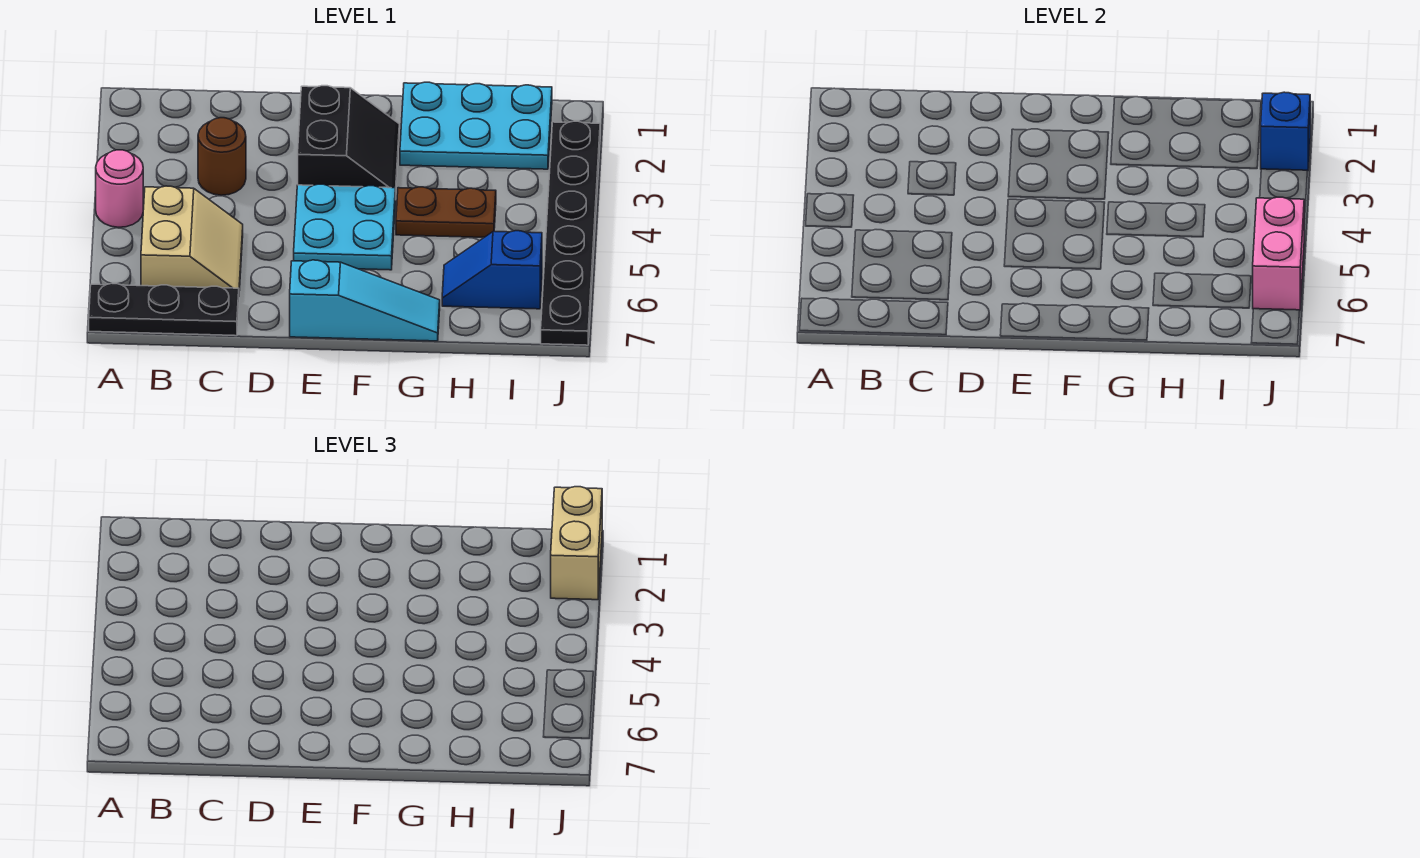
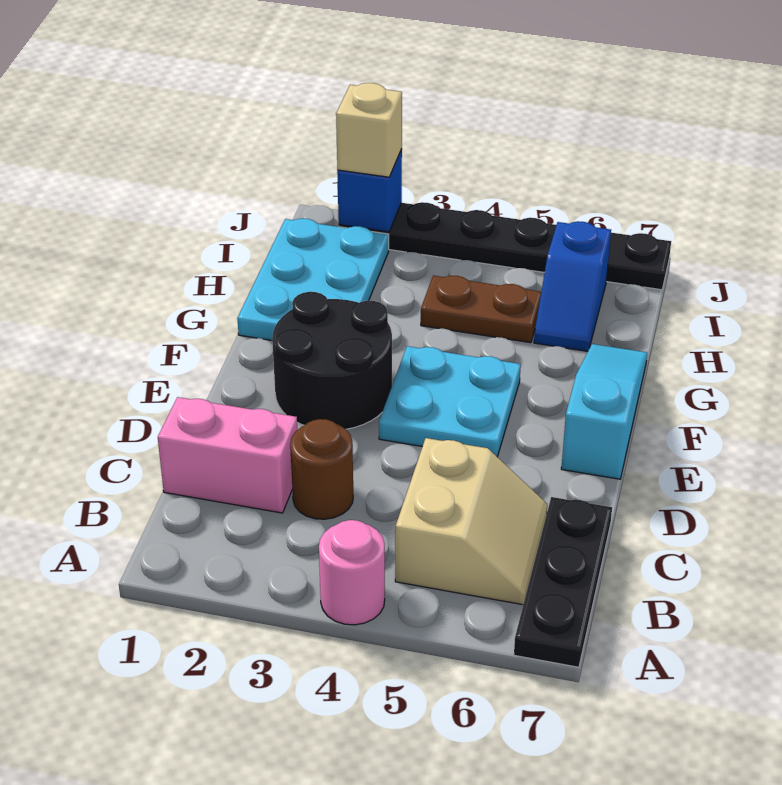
tan 2x2 slope [141,186,243,291] -> tan 2x2 slope turned to [395,438,547,605]
black 2x2 slope [298,86,399,200] -> black 2x2 round brick [272,292,392,429]
brown 1x2 plate [396,187,496,237] -> brown 1x2 plate turned to [421,275,541,343]
tan 1x2 brick [551,487,602,600] -> tan 1x1 brick [336,83,402,177]
pink 1x2 brick [1253,197,1304,310] -> pink 1x2 brick moved to [158,397,297,513]

